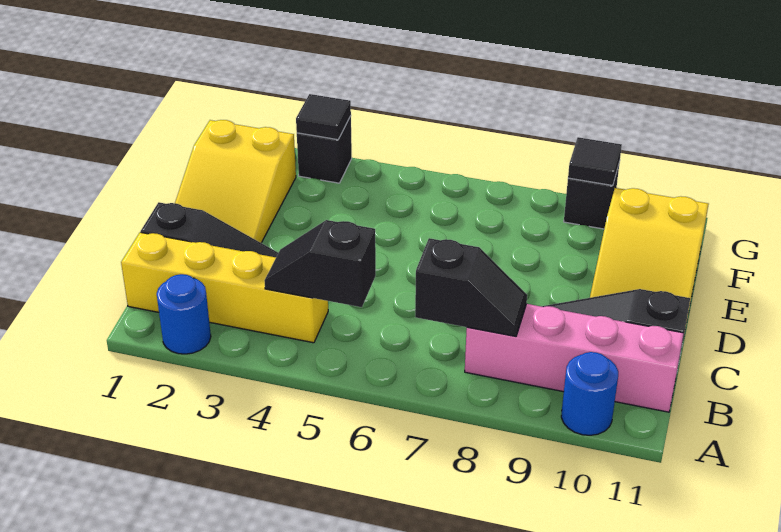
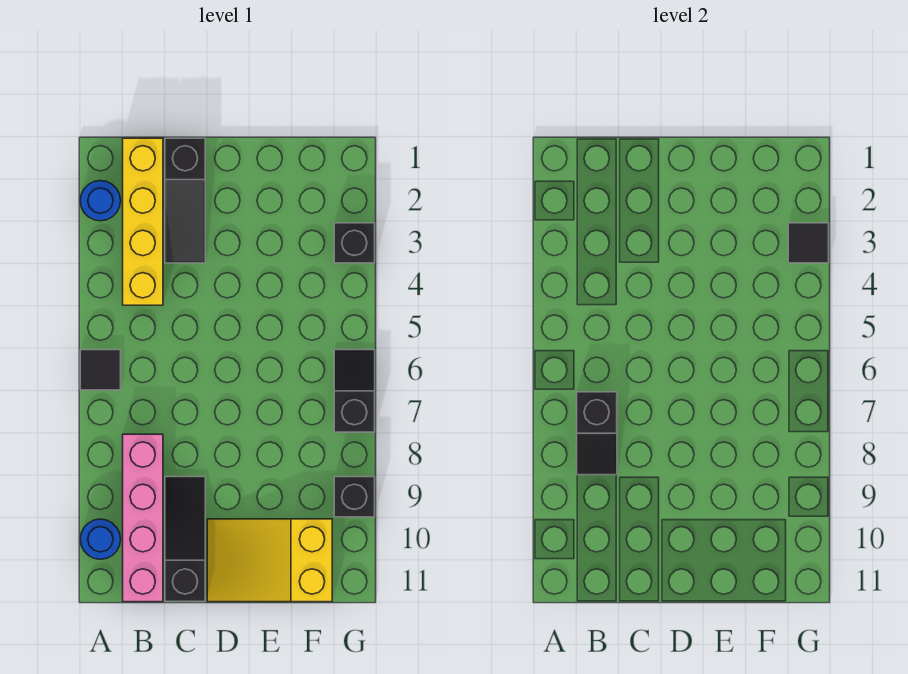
black 1x2 slope [264,220,376,307] -> black 1x2 slope moved to [334,350,375,432]
yellow 2x3 slope [175,120,296,243] -> none
black 1x1 tile [568,137,622,186] -> black 1x1 tile moved to [80,350,121,390]

